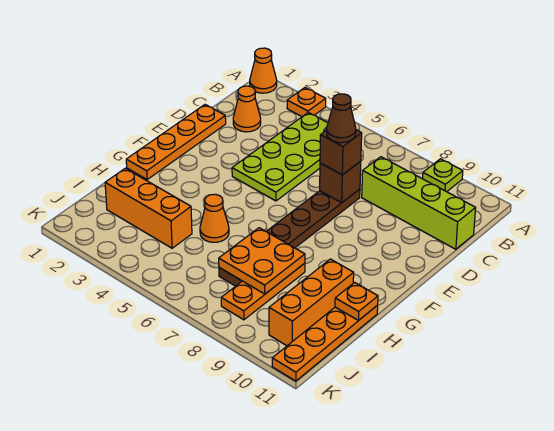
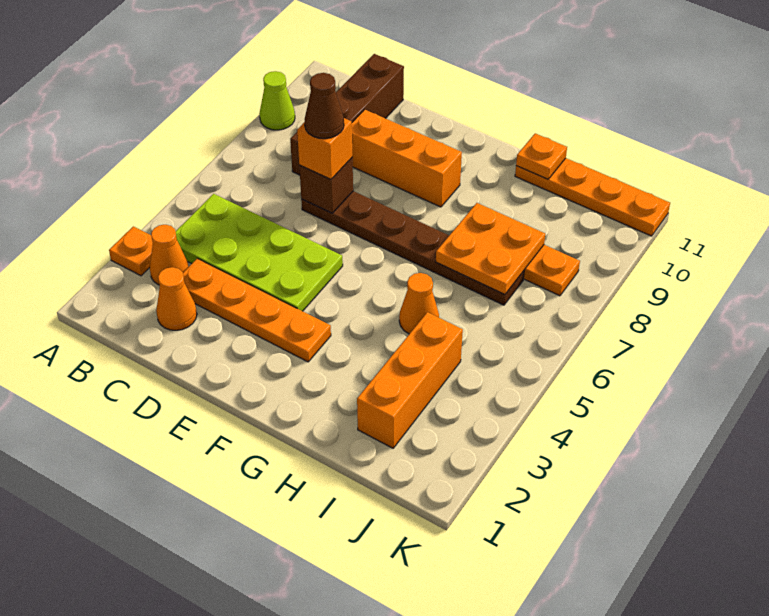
orange 1x1 cone [250,48,277,93] -> orange 1x1 cone moved to [150,225,188,285]
lime 1x1 plate [423,159,463,192] -> lime 1x1 cone [259,71,295,130]
lime 1x4 brick [362,157,476,249] -> brown 1x4 brick [290,54,404,175]
orange 1x4 plate [126,105,226,179] -> orange 1x4 plate moved to [183,258,331,362]
brown 1x1 brick [320,130,362,175] -> orange 1x1 brick [297,118,352,179]
orange 1x3 brick [269,259,354,346] -> orange 1x3 brick moved to [352,110,462,207]

